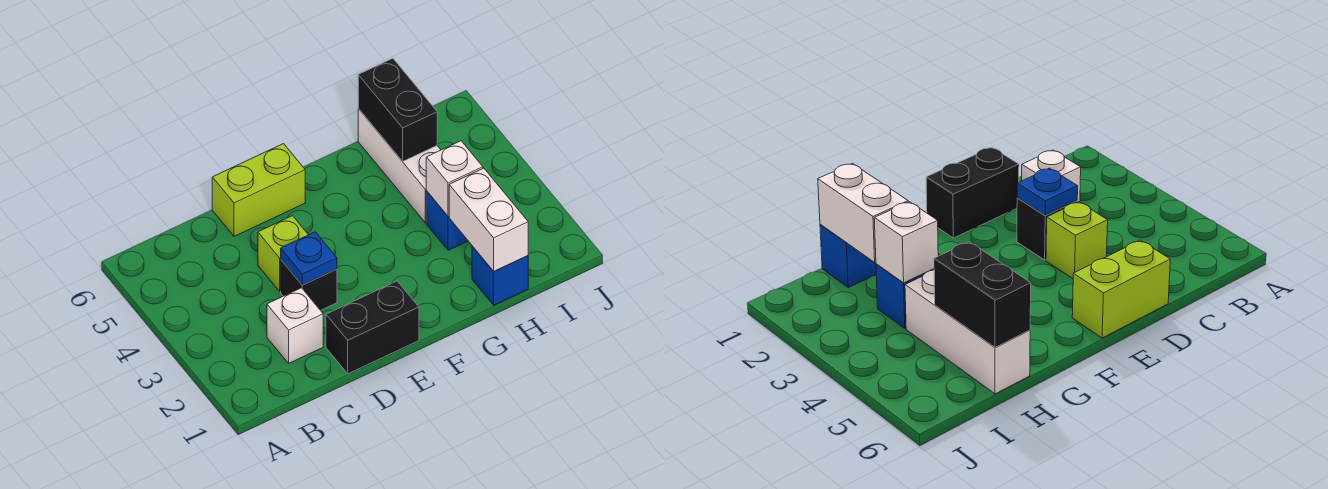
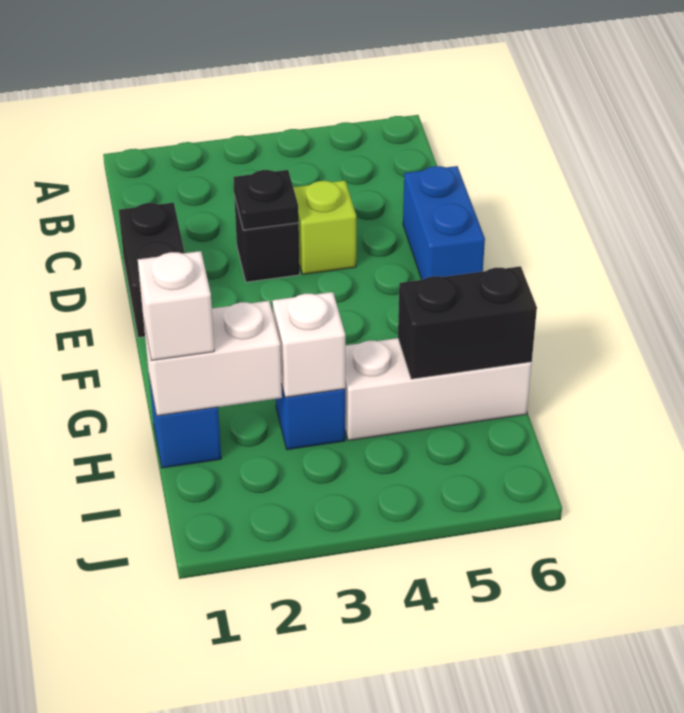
white 1x1 brick [267,288,323,363] -> white 1x1 brick moved to [138,251,214,361]
blue 1x1 plate [281,232,337,285] -> black 1x1 plate [233,170,299,230]
lime 1x2 brick [212,144,305,236] -> blue 1x2 brick [403,166,485,280]

